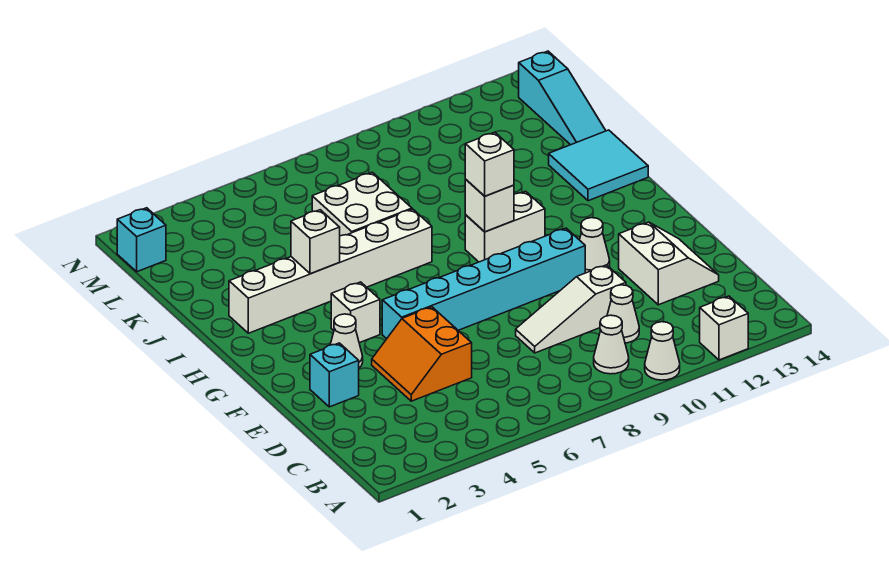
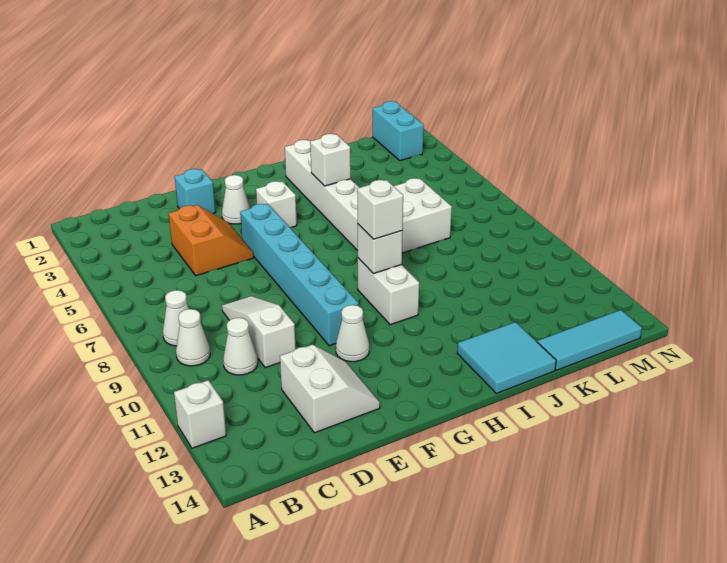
white 1x1 cone [645,322,680,380] -> white 1x1 cone moved to [163,290,189,346]
orange 2x2 slope [372,307,472,401] -> orange 2x2 slope turned to [169,205,254,276]
white 2x2 slope [619,222,719,305] -> white 2x2 slope turned to [280,345,380,433]
cyan 1x3 slope [519,51,606,145] -> cyan 1x3 tile [537,310,642,370]
cyan 1x1 brick [117,208,166,272] -> cyan 1x2 brick [373,101,424,161]

